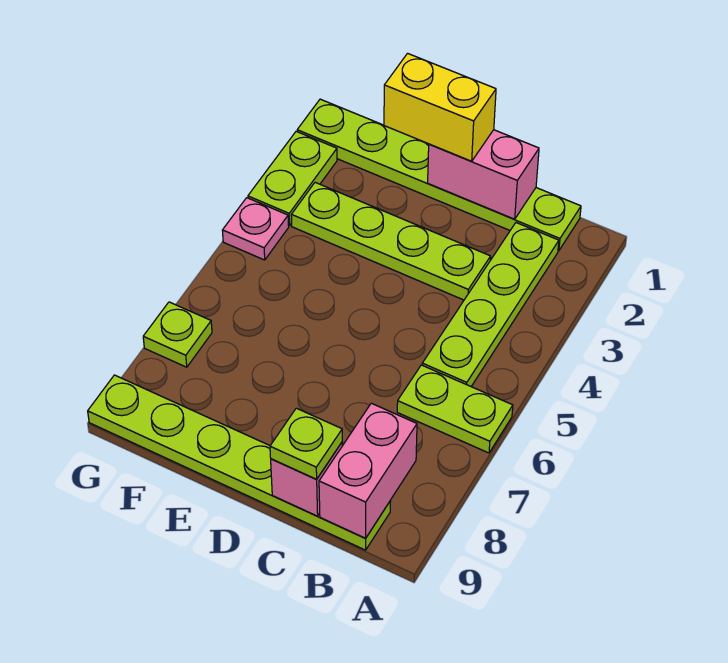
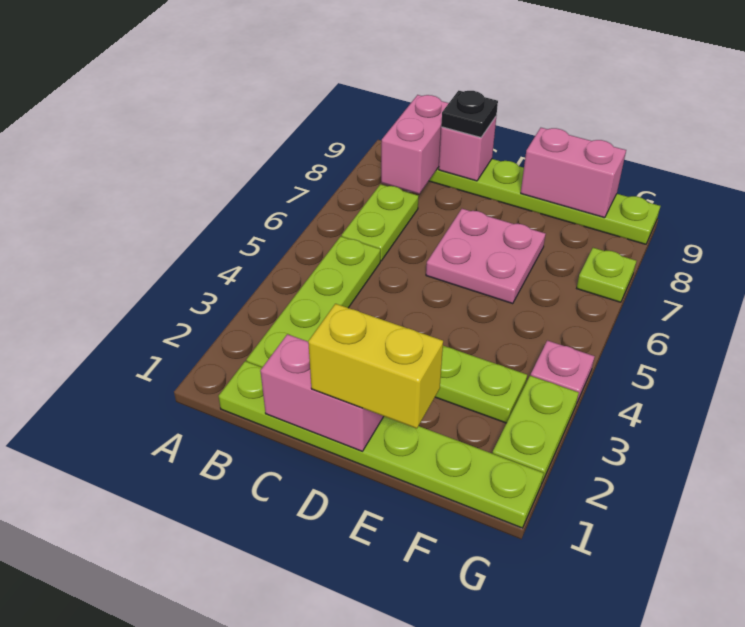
lime 1x2 plate [397,365,513,453] -> lime 1x2 plate turned to [342,184,418,261]
lime 1x1 plate [270,408,342,479] -> black 1x1 plate [441,91,498,137]
none -> pink 2x2 plate [426,209,546,304]
none -> pink 1x2 brick [521,128,626,218]

